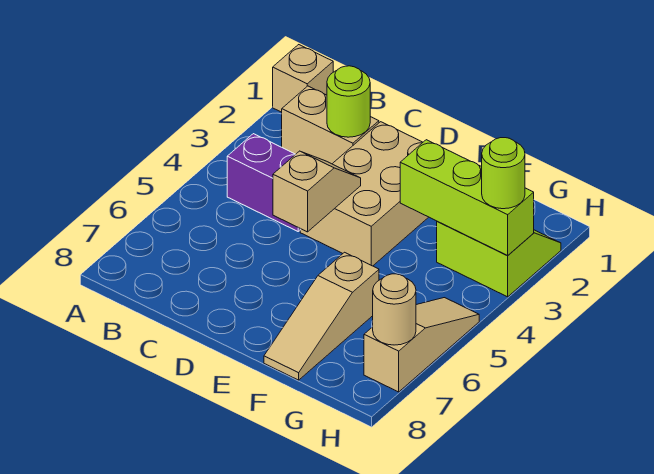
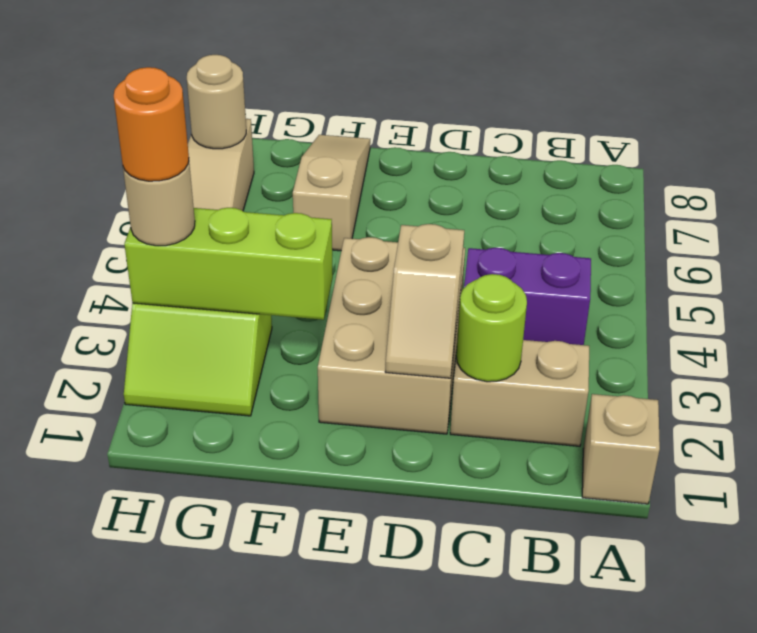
tan 1x2 slope [273,151,361,232] -> tan 1x2 slope moved to [385,224,464,378]
lime 1x1 round brick [482,138,525,209] -> tan 1x1 round brick [123,162,195,246]
none -> orange 1x1 round brick [114,67,189,181]

